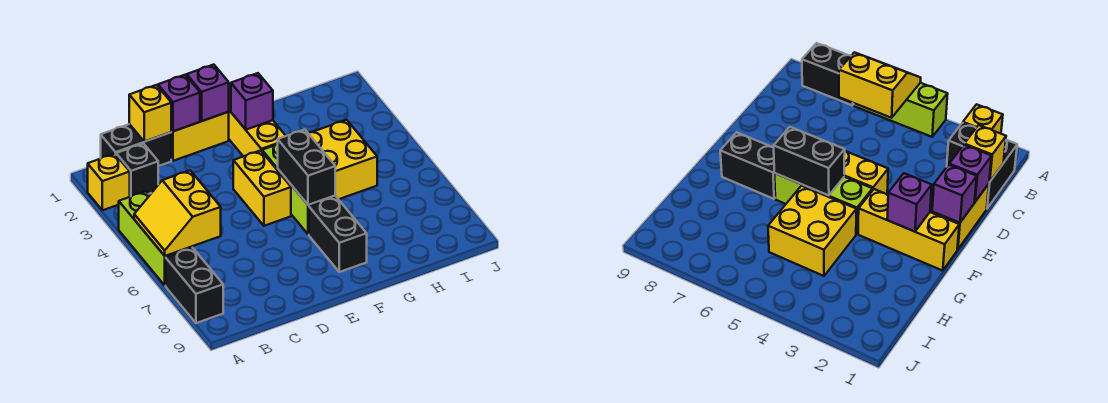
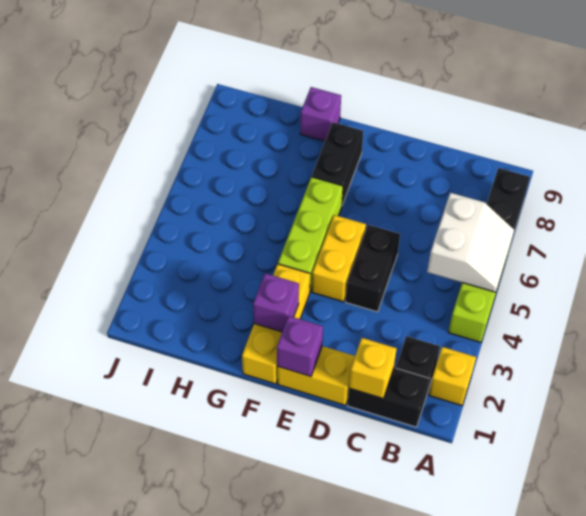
yellow 2x2 slope [134,171,221,256] -> white 2x2 slope [427,193,514,292]
purple 1x1 brick [158,75,200,131] -> purple 1x1 brick moved to [300,87,341,141]
black 1x2 brick [278,130,335,205] -> black 1x2 brick moved to [346,225,400,312]
yellow 2x2 brick [308,120,377,199] -> none

